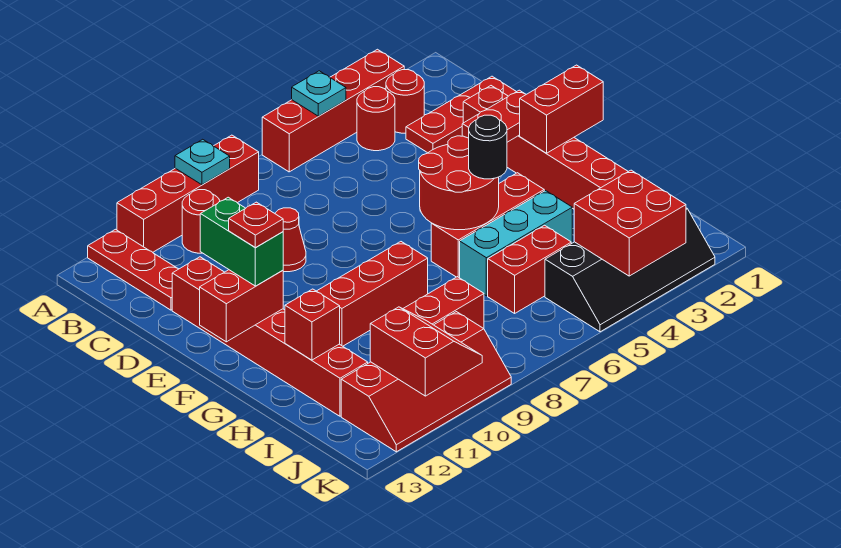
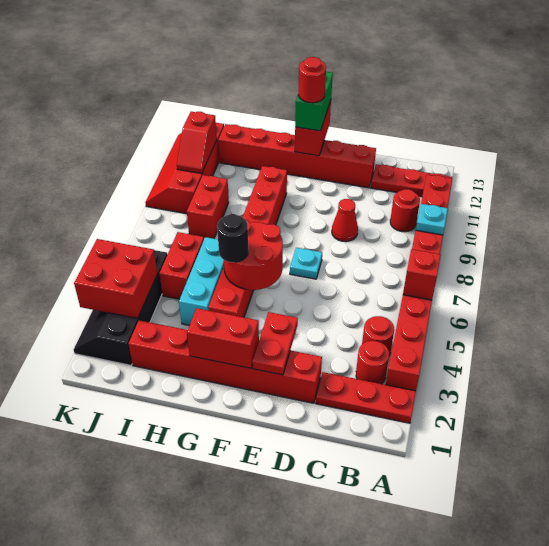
cyan 1x1 plate [292,71,346,116] -> cyan 1x1 plate moved to [290,248,322,279]
red 1x3 plate [406,76,516,153] -> red 1x3 plate turned to [316,372,416,423]
green 1x2 brick [200,197,283,286] -> green 1x2 brick turned to [295,72,333,131]
red 1x2 brick [520,65,603,153] -> red 1x2 brick turned to [187,308,259,368]
red 1x1 plate [229,202,283,248] -> red 1x1 round brick [299,57,326,103]
red 1x1 brick [285,289,340,360] -> red 1x1 brick moved to [403,249,441,300]
red 2x2 slope [370,307,482,396] -> red 1x2 slope [177,112,217,174]

